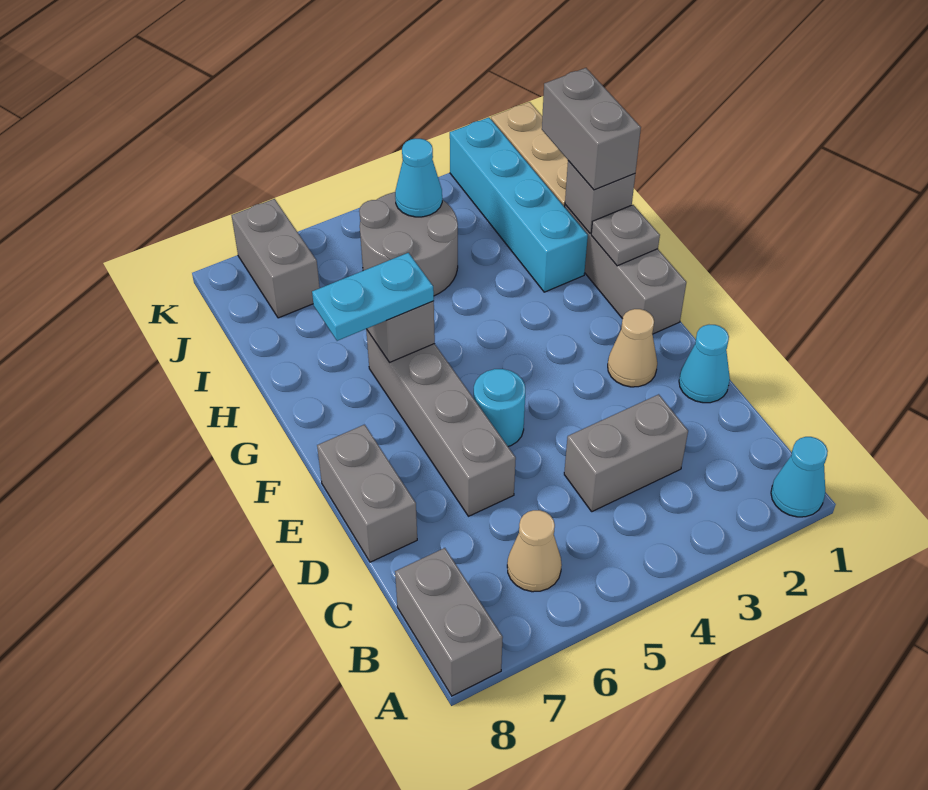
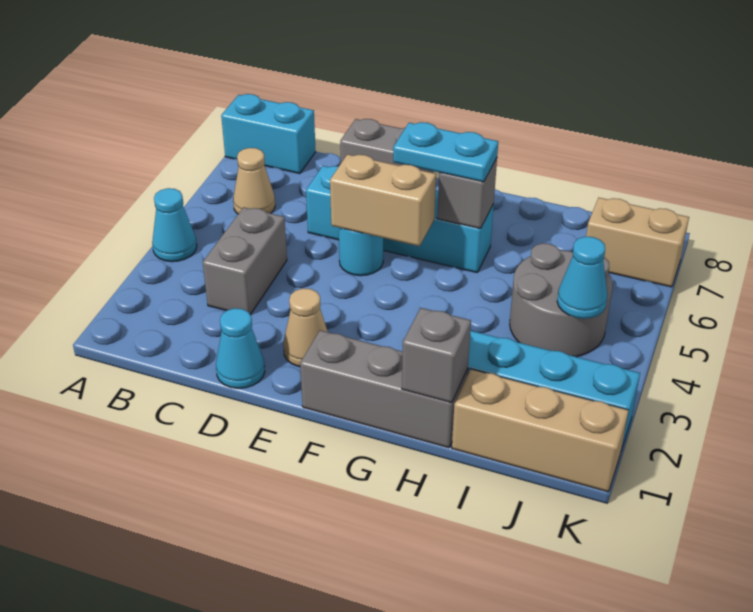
cyan 1x1 cone [771,437,828,517] -> cyan 1x1 cone moved to [152,188,197,262]
grey 1x2 brick [395,548,503,696] -> cyan 1x2 brick [221,94,316,174]
grey 1x4 brick [366,329,516,516] -> cyan 1x4 brick [306,166,494,273]
none -> tan 1x2 brick [330,154,436,246]
grey 1x1 plate [591,205,660,266] -> none
cyan 1x2 plate [312,253,434,341] -> cyan 1x2 plate turned to [393,122,498,182]
grey 1x2 brick [542,68,641,190] -> none
grey 1x2 brick [232,199,320,318] -> tan 1x2 brick [586,198,689,287]

